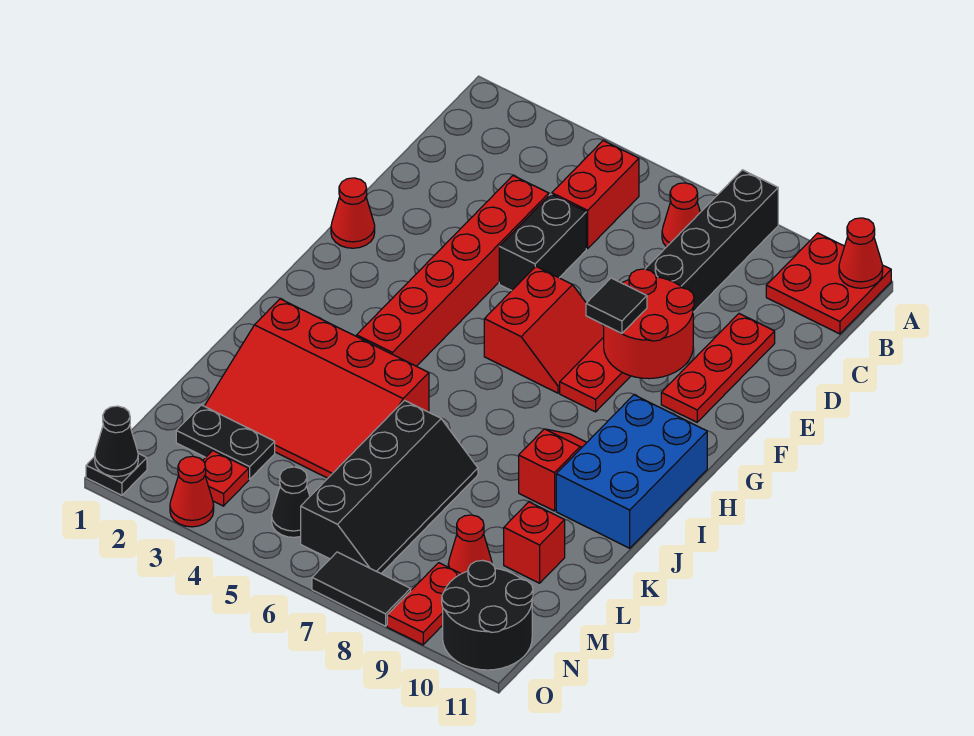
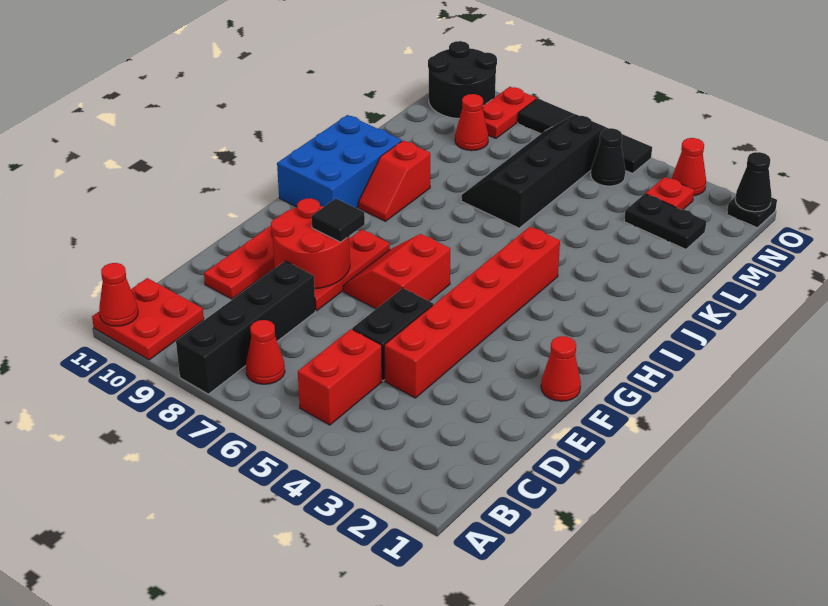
red 3x4 slope [205,299,429,478] -> none
red 1x1 brick [504,502,565,583] -> none
black 1x2 tile [312,552,411,626] -> black 1x4 tile [518,98,652,173]

